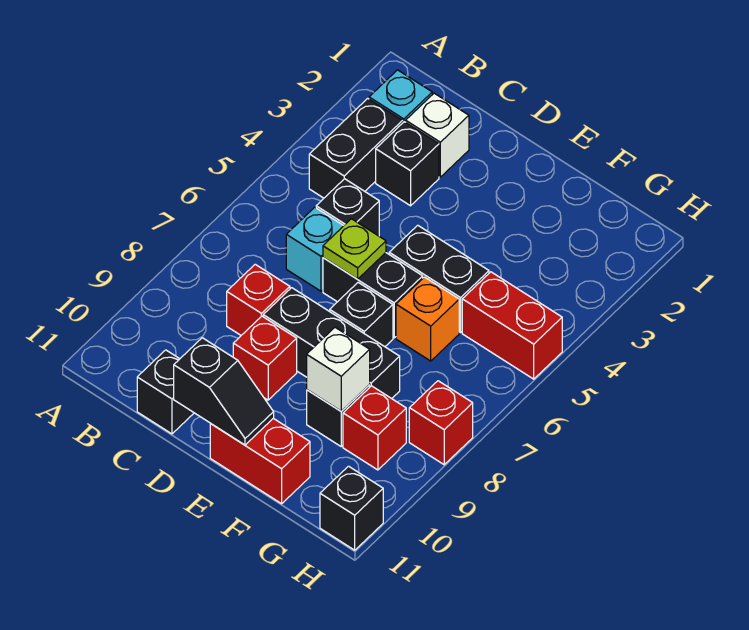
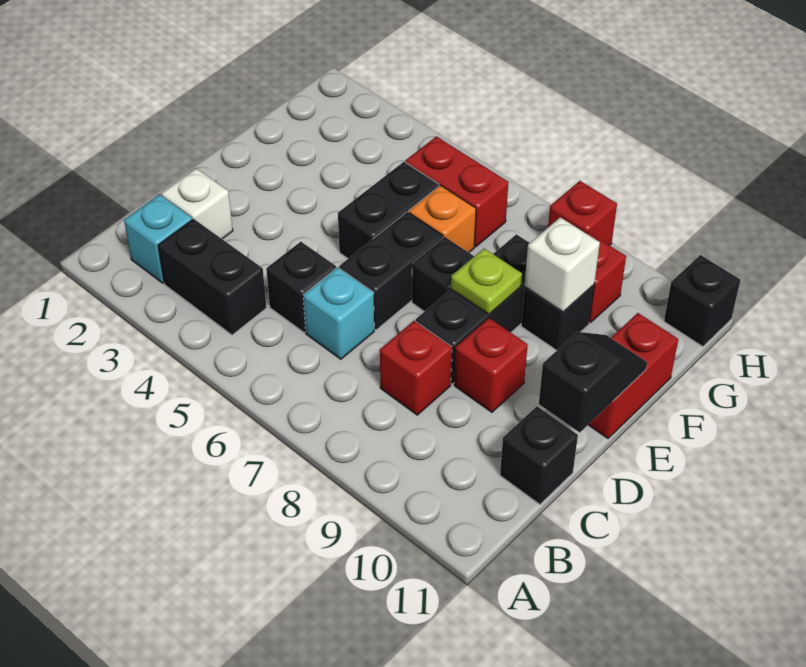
black 1x1 brick [376,122,439,206] -> none
lime 1x1 plate [323,219,386,279] -> lime 1x1 plate moved to [451,249,522,314]
red 1x2 brick [462,272,562,379] -> red 1x2 brick turned to [405,136,508,247]

